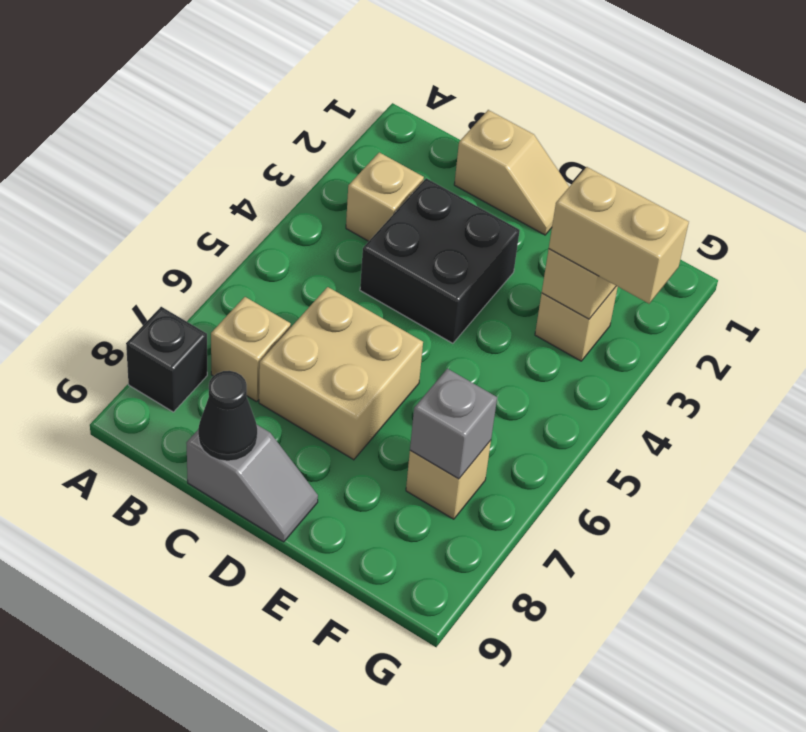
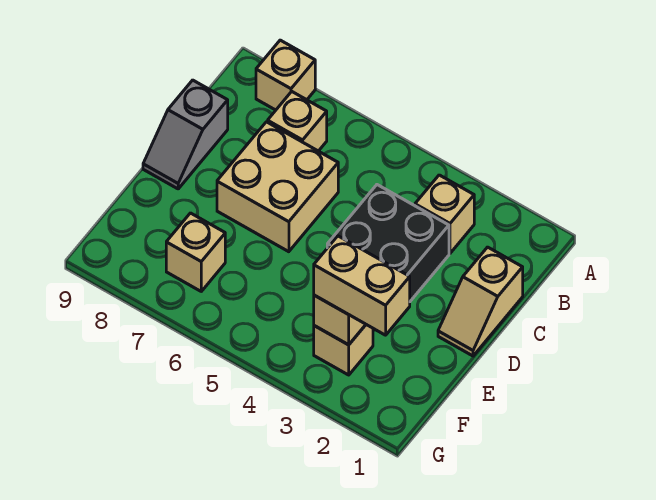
black 1x1 brick [126,307,207,412] -> tan 1x1 brick [256,40,315,110]
black 1x1 cone [198,371,257,461] -> none
tan 1x2 brick [549,167,689,304] -> tan 1x2 brick turned to [314,236,410,335]
grey 1x1 brick [410,369,497,479] -> none

